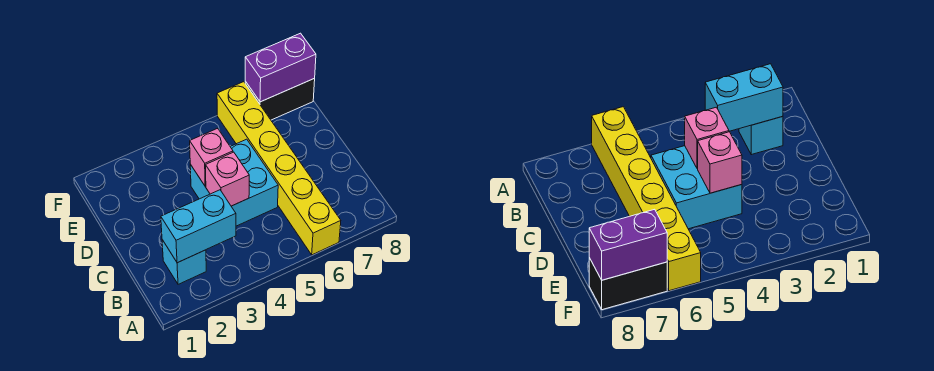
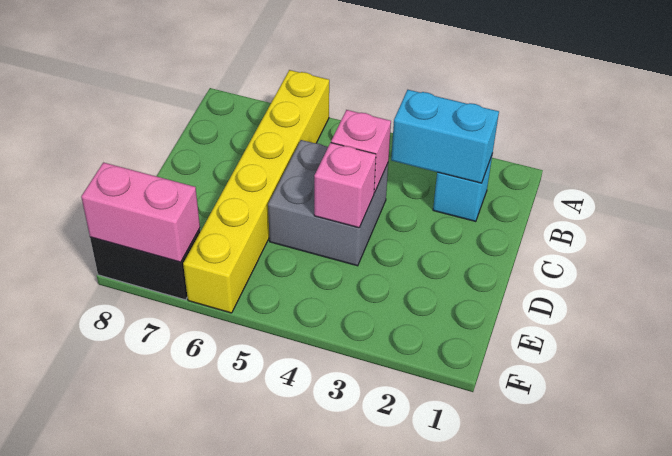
cyan 2x2 brick [190,139,278,226] -> grey 2x2 brick [268,140,388,266]
purple 1x2 brick [245,33,316,102] -> pink 1x2 brick [81,163,200,262]

